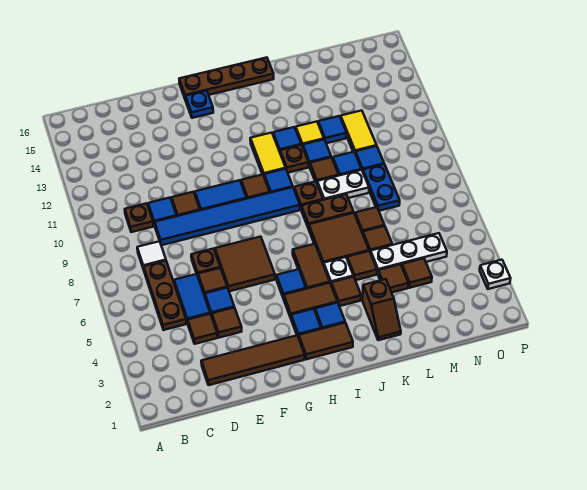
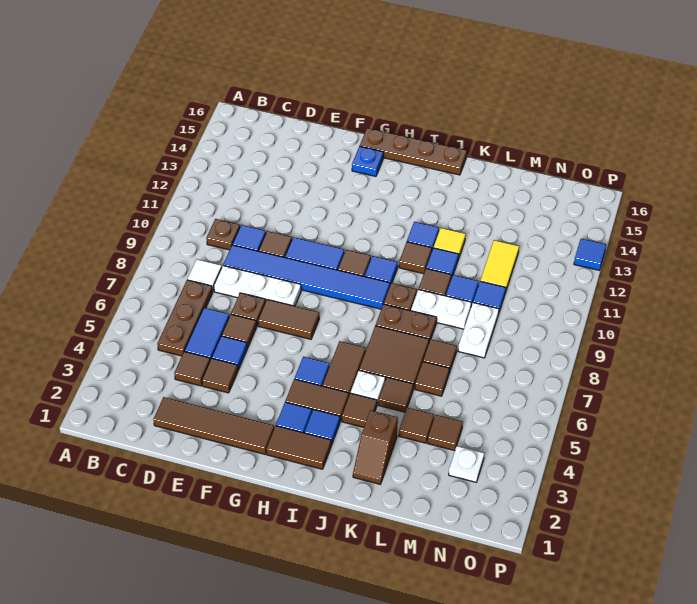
brown 2x2 tile [215,237,275,291] -> brown 1x2 tile [258,300,319,339]
yellow 1x2 tile [250,133,286,175] -> none
brown 1x1 plate [280,145,309,173] -> brown 1x1 tile [399,242,432,274]
white 1x3 plate [371,233,447,274] -> white 1x3 plate moved to [214,266,301,306]
blue 1x1 tile [318,116,347,143] -> blue 1x1 tile moved to [574,239,606,270]
blue 1x2 plate [363,164,400,211] -> white 1x2 plate [458,303,499,358]
white 1x1 plate [480,260,511,289] -> white 1x1 plate moved to [449,446,484,482]

